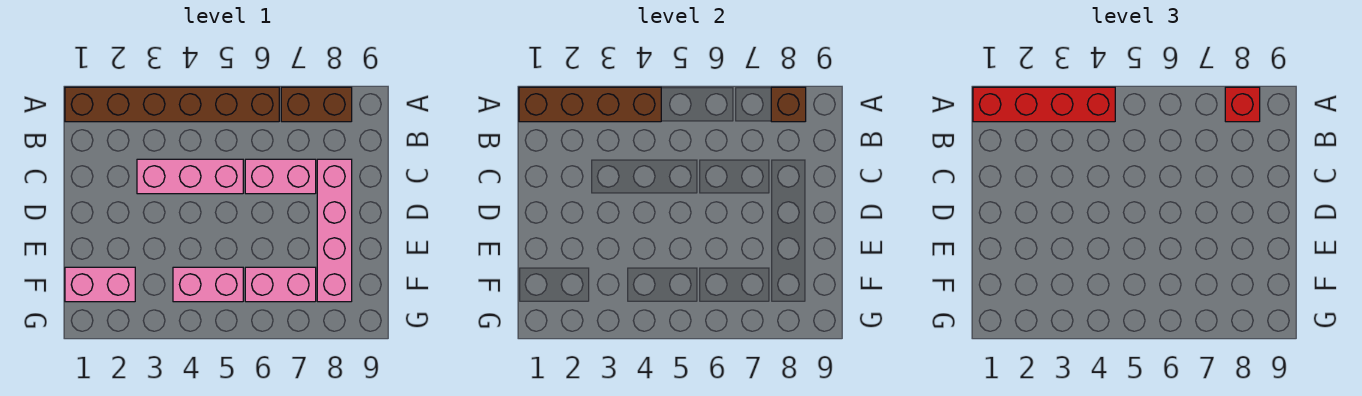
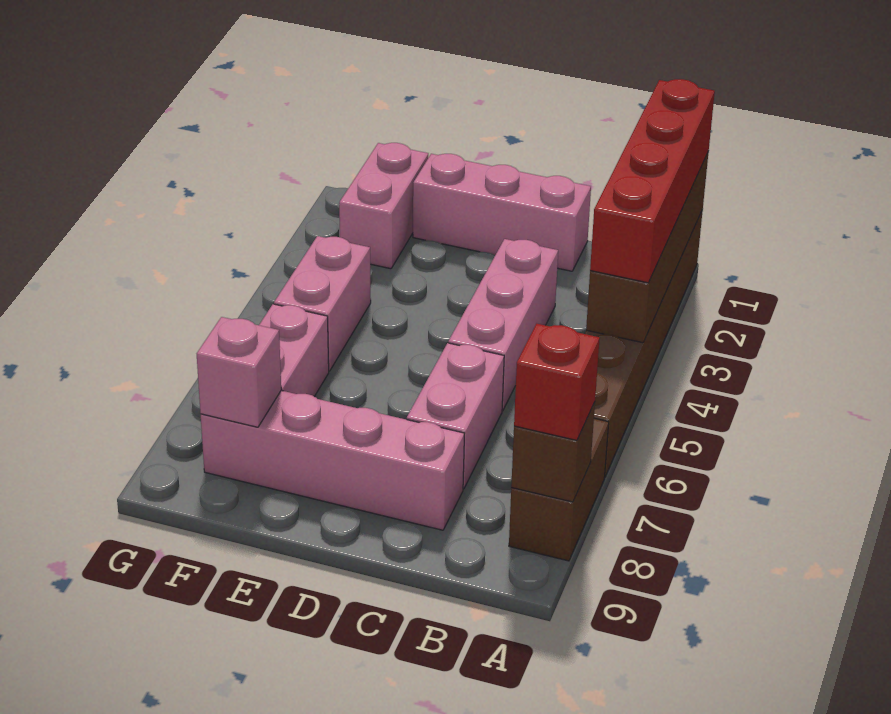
none -> pink 1x3 brick [413,154,591,271]
none -> pink 1x1 brick [197,317,281,427]

